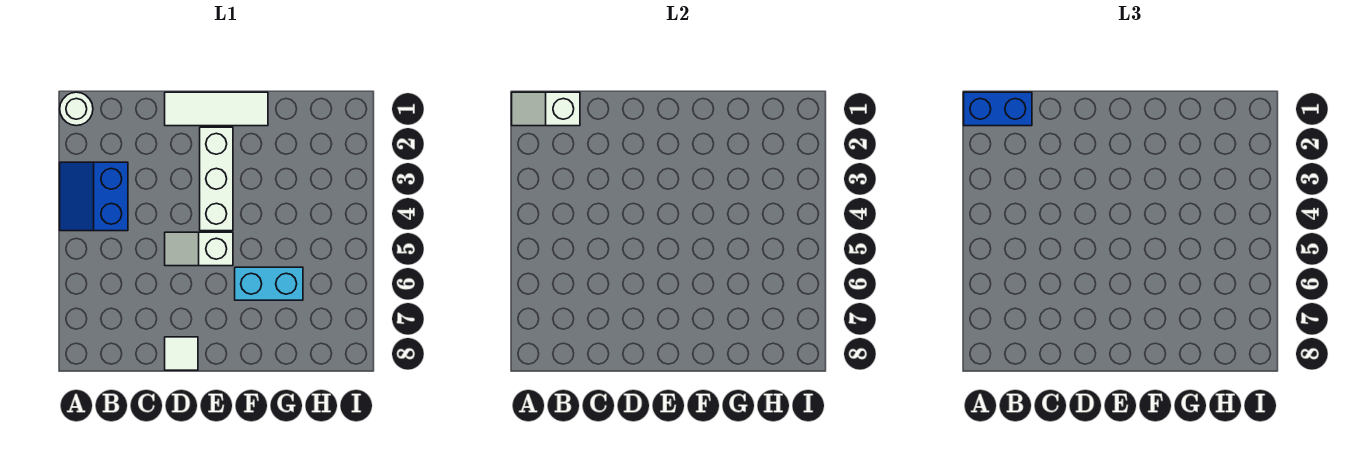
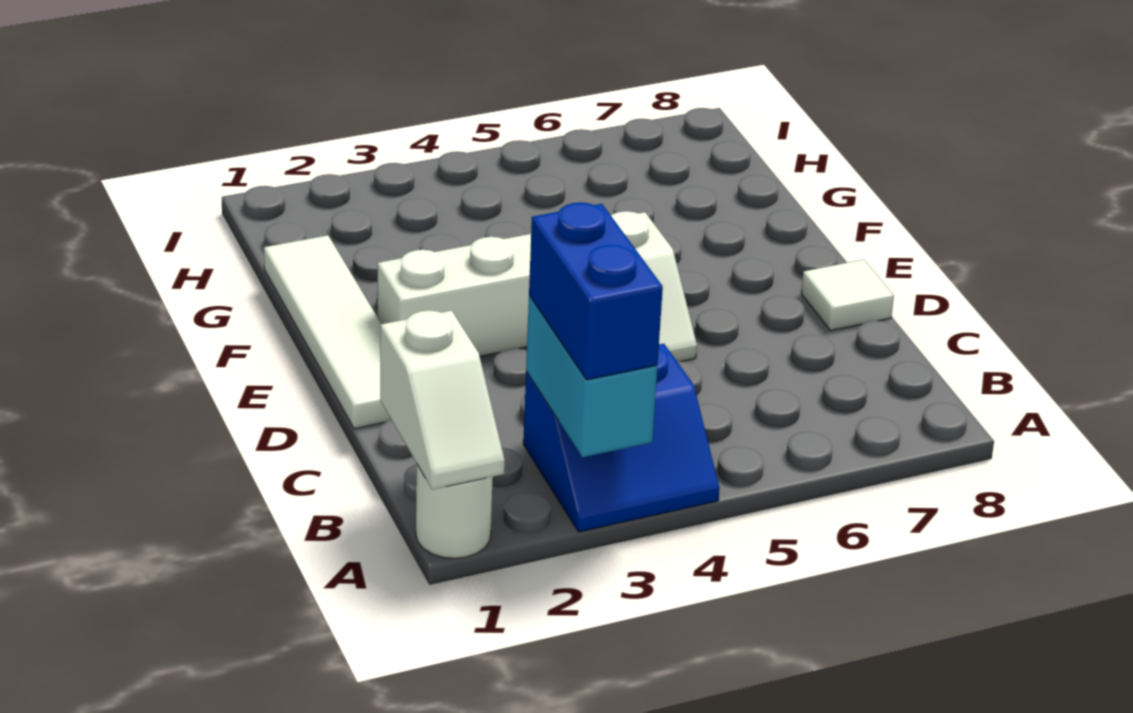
blue 1x2 brick [964,92,1032,126] -> blue 1x2 brick moved to [529,203,663,380]
white 1x3 tile [165,92,268,126] -> white 1x4 tile [264,235,391,429]
cyan 1x2 brick [235,267,303,300] -> cyan 1x2 brick moved to [526,296,657,457]

